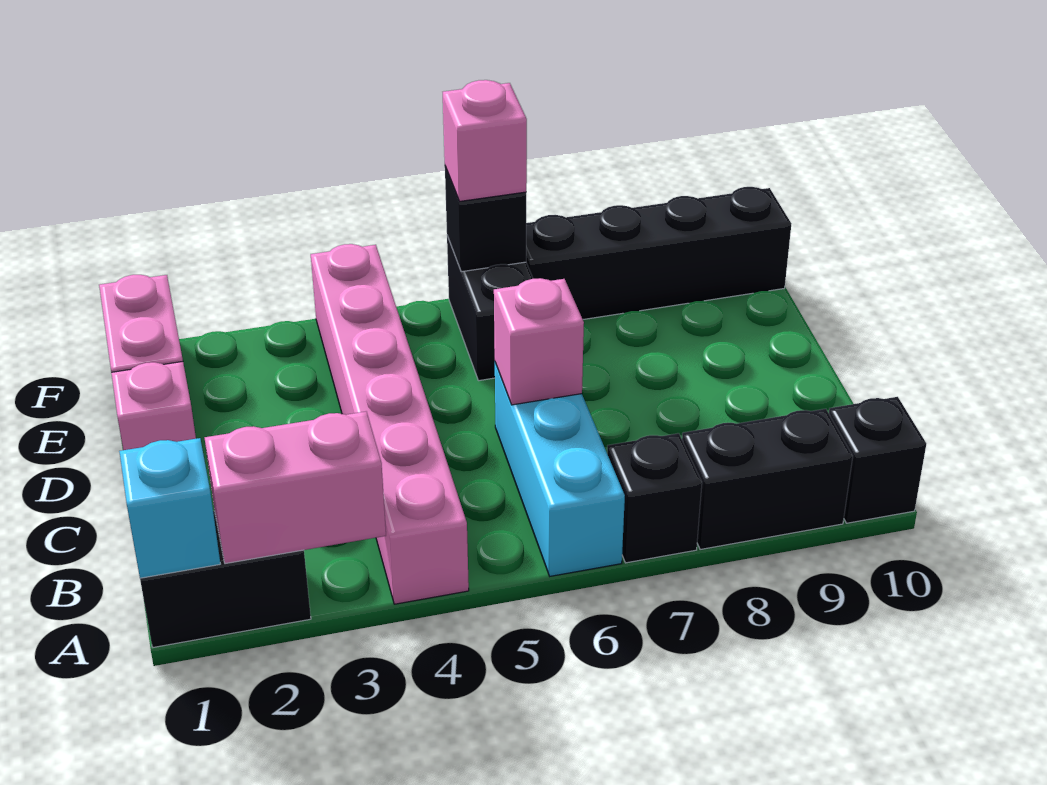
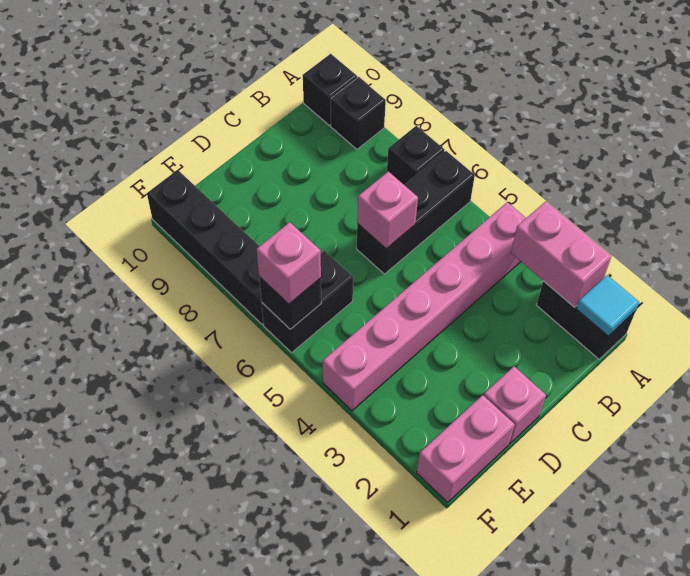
cyan 1x1 brick [119,438,220,578] -> cyan 1x1 tile [576,275,639,336]
cyan 1x3 brick [495,363,625,576] -> black 1x3 brick [357,151,475,274]
black 1x2 brick [682,409,853,550] -> black 1x1 brick [331,77,386,149]

